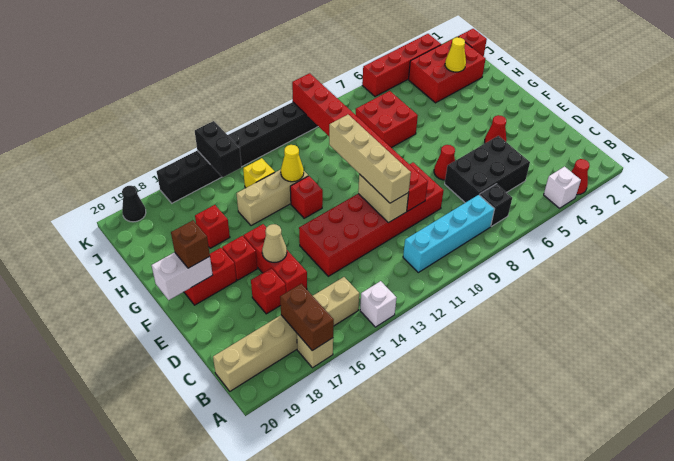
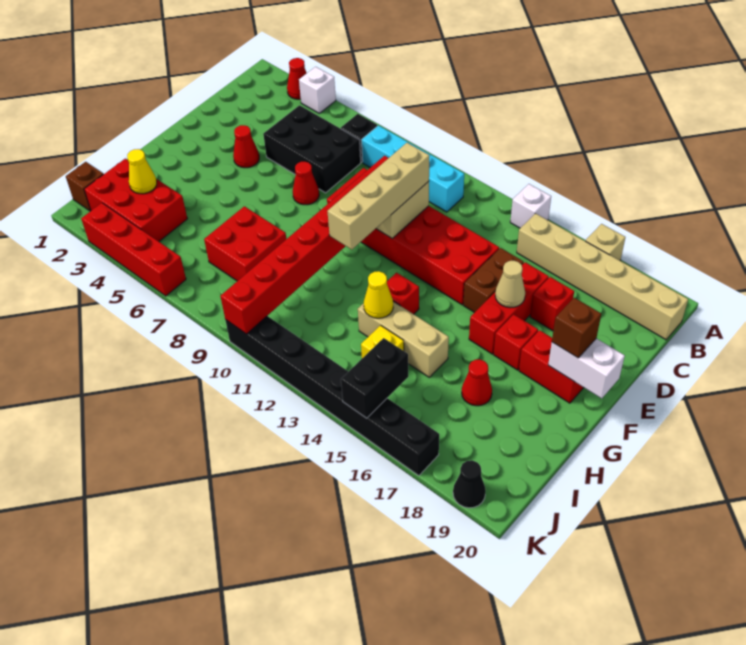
brown 1x2 brick [280,284,334,351] -> brown 1x2 brick moved to [463,248,524,313]
red 1x1 brick [195,205,230,248] -> red 1x1 cone [462,359,492,406]
red 1x1 brick [458,29,487,57] -> brown 1x1 brick [66,162,104,211]

